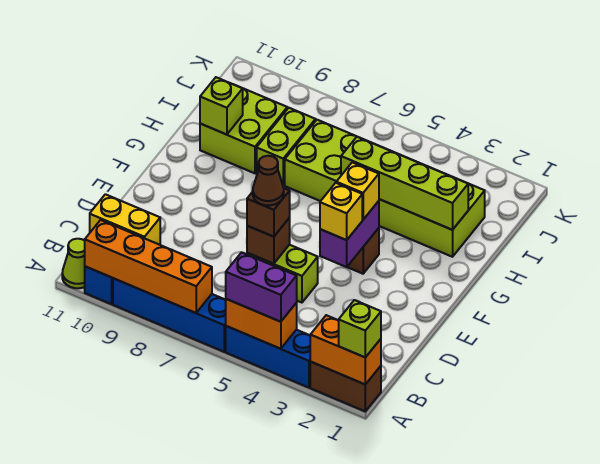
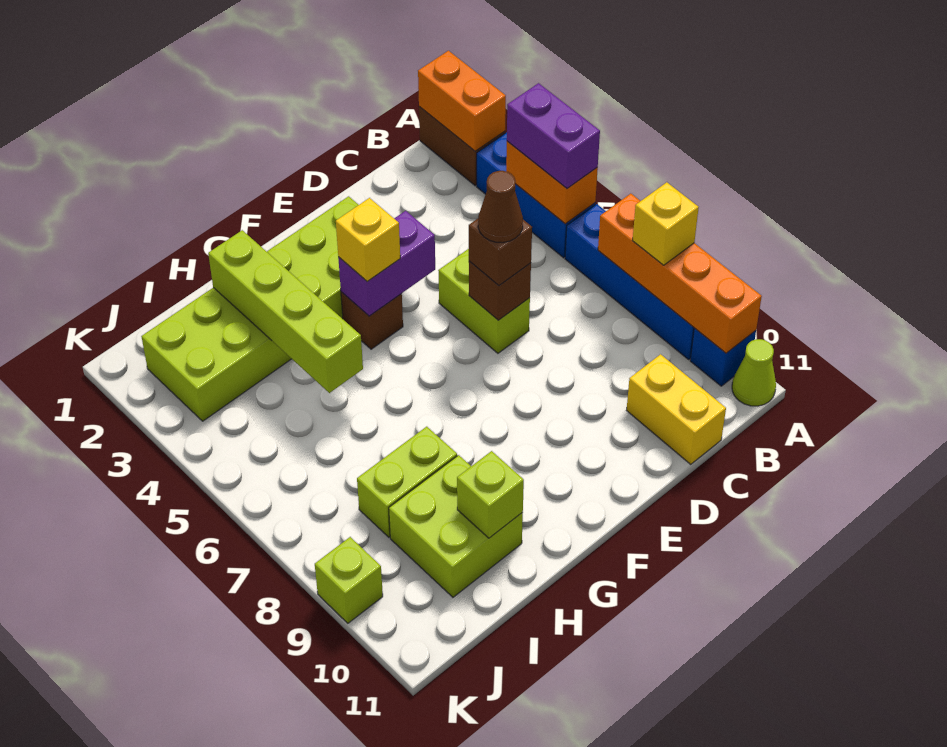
lime 1x1 brick [339,300,381,357] -> lime 1x1 brick moved to [315,537,383,623]
yellow 1x1 brick [320,183,362,240] -> yellow 1x1 brick moved to [633,182,699,265]
lime 2x6 brick [285,120,485,257] -> lime 2x6 brick turned to [141,196,358,421]

